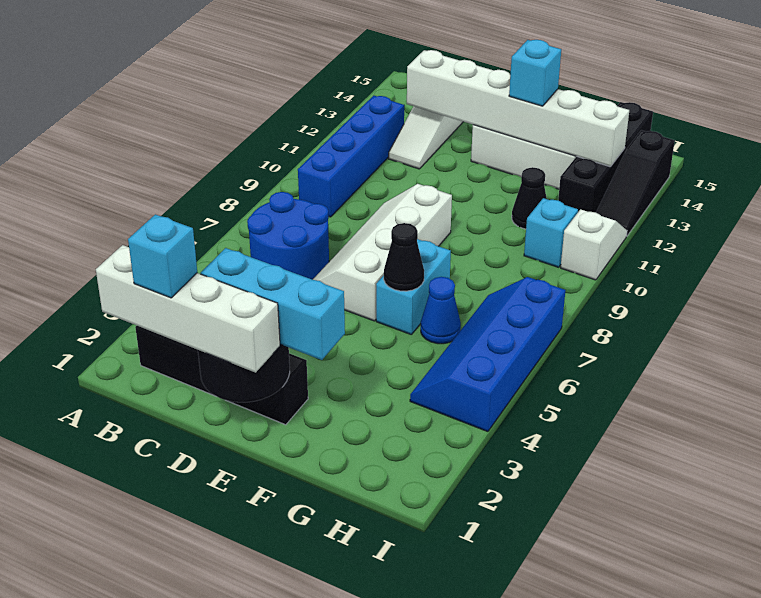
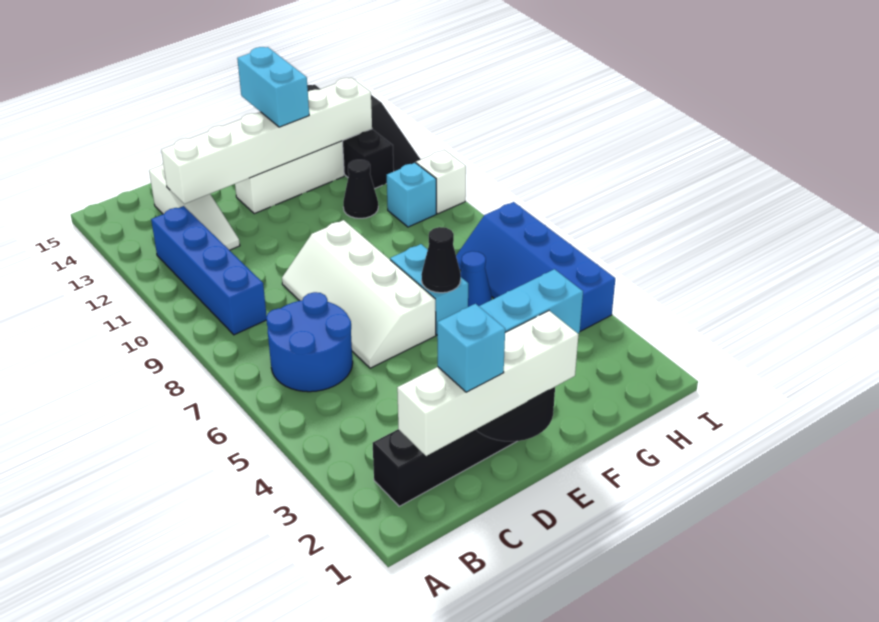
cyan 1x1 brick [509,40,561,106] -> cyan 1x2 brick [237,47,309,127]

